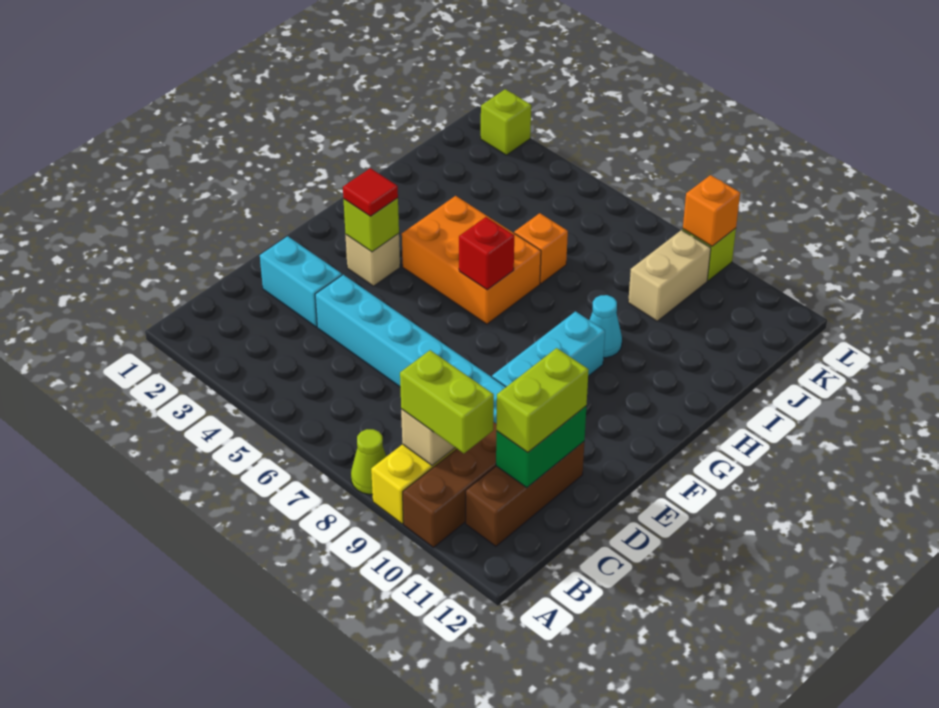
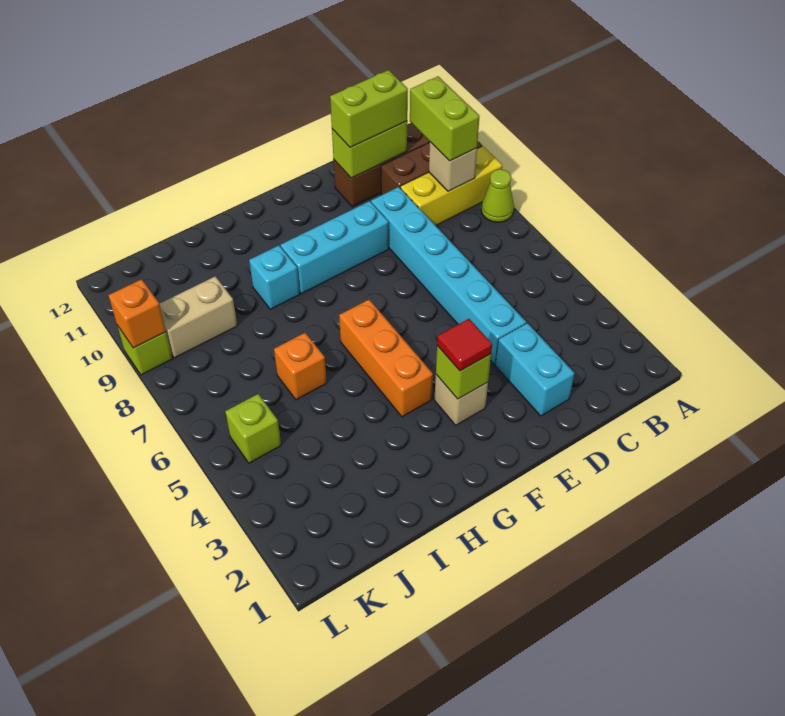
green 1x2 brick [496,406,586,488] -> lime 1x2 brick [332,121,407,178]
orange 2x3 brick [402,196,541,324] -> orange 1x3 brick [339,300,433,417]
red 1x1 brick [459,217,514,290] -> none
cyan 1x1 cone [590,295,622,358] -> cyan 1x1 brick [249,245,300,309]
lime 1x1 brick [481,89,531,155] -> lime 1x1 brick moved to [225,394,281,463]

